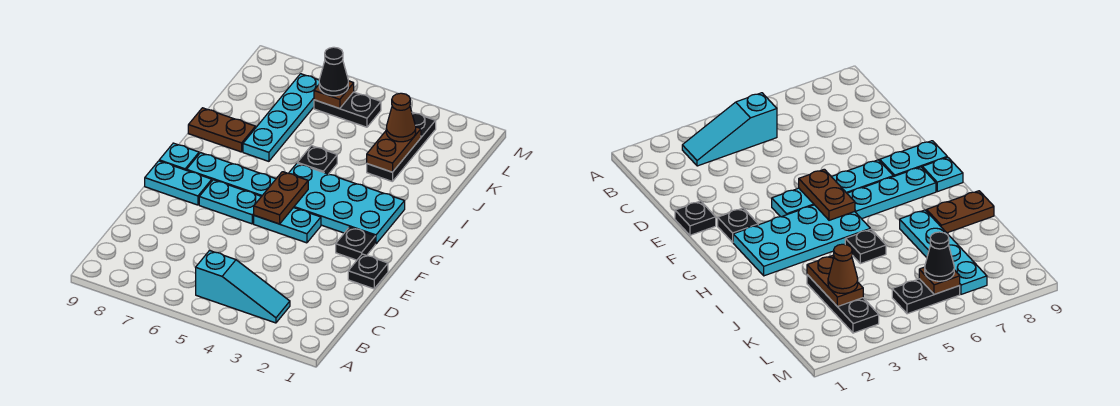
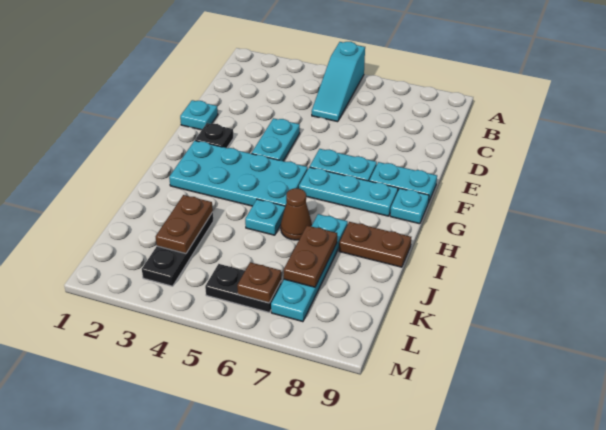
cyan 1x3 slope [196,251,290,323] -> cyan 1x3 slope turned to [312,42,365,122]
black 1x1 plate [348,254,388,289] -> cyan 1x1 plate [180,100,218,130]
cyan 1x2 plate [254,208,321,243] -> cyan 1x2 plate turned to [252,118,300,161]
brown 1x2 plate [254,172,308,224] -> brown 1x2 plate moved to [284,226,337,287]
black 1x1 plate [297,146,337,174] -> cyan 1x1 plate [245,199,285,235]
brown 1x1 cone [386,93,416,142] -> brown 1x1 cone moved to [281,188,312,240]
black 1x1 cone [319,47,348,96] -> none

